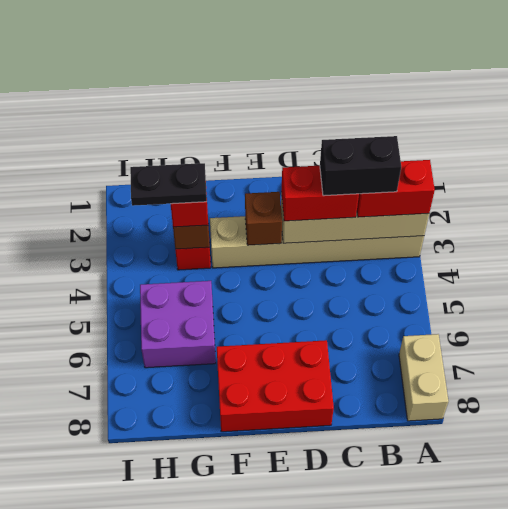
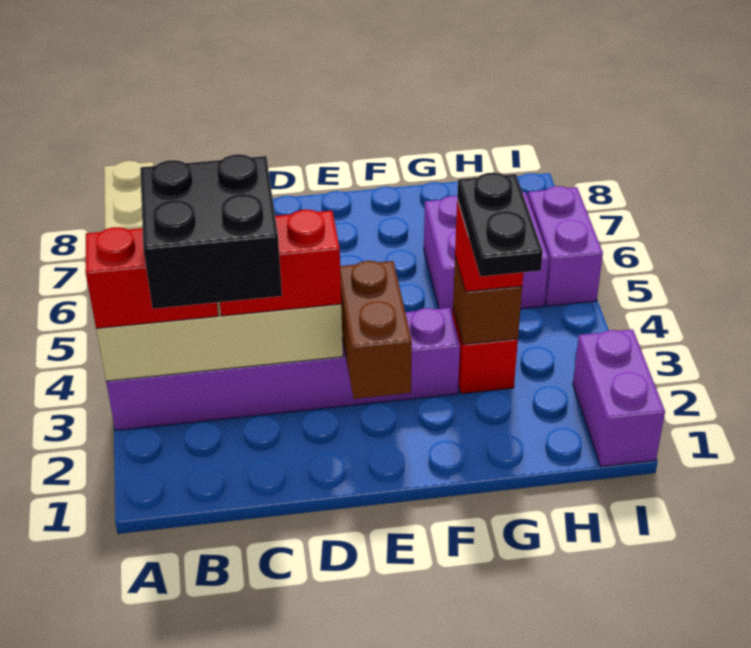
tan 1x6 brick [210,216,424,268] -> purple 1x6 brick [106,308,460,430]
black 1x2 brick [320,136,401,196] -> black 2x2 brick [140,154,282,309]
red 2x3 brick [217,340,334,432] -> none
brown 1x1 brick [245,192,282,245] -> brown 1x2 brick [340,261,412,399]
black 1x2 plate [130,163,207,206] -> black 1x2 plate turned to [457,173,543,277]
none -> purple 1x2 brick [573,329,665,467]
none -> purple 1x2 brick [528,186,603,306]

